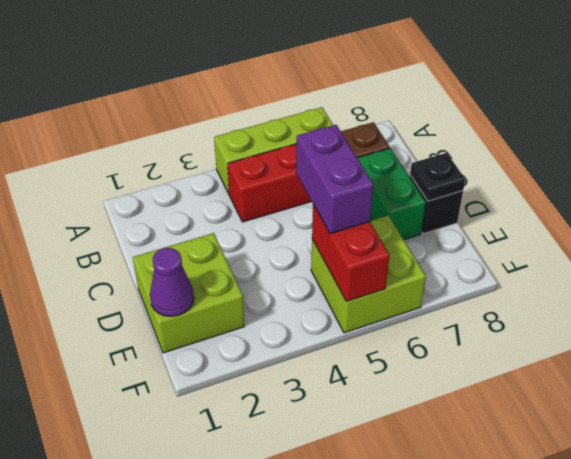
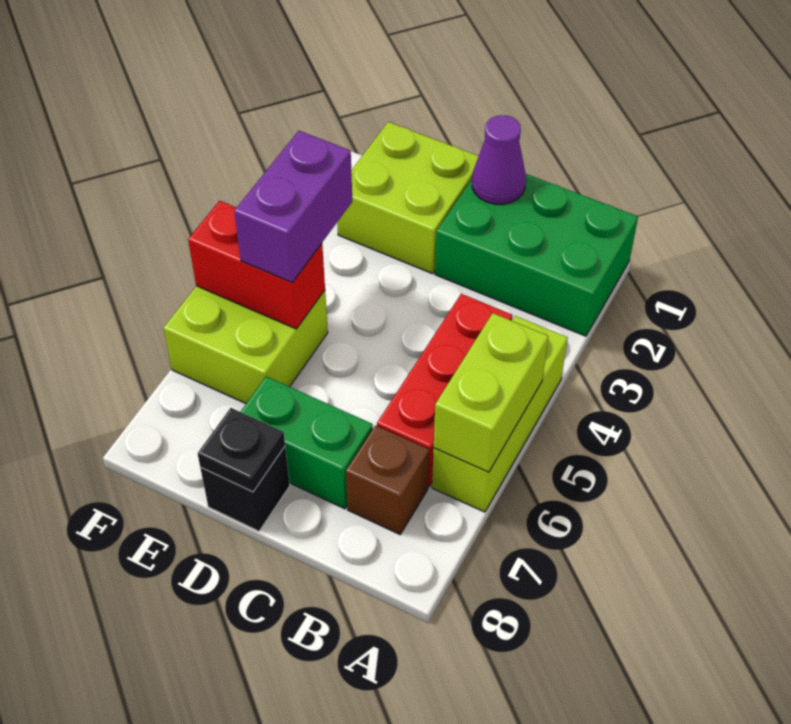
none -> green 2x3 brick [435,174,638,336]
none -> lime 1x2 brick [434,313,548,472]
purple 1x2 brick [296,125,373,234] -> purple 1x2 brick turned to [234,131,352,282]
purple 1x1 cone [150,248,194,316] -> purple 1x1 cone moved to [472,115,526,204]

